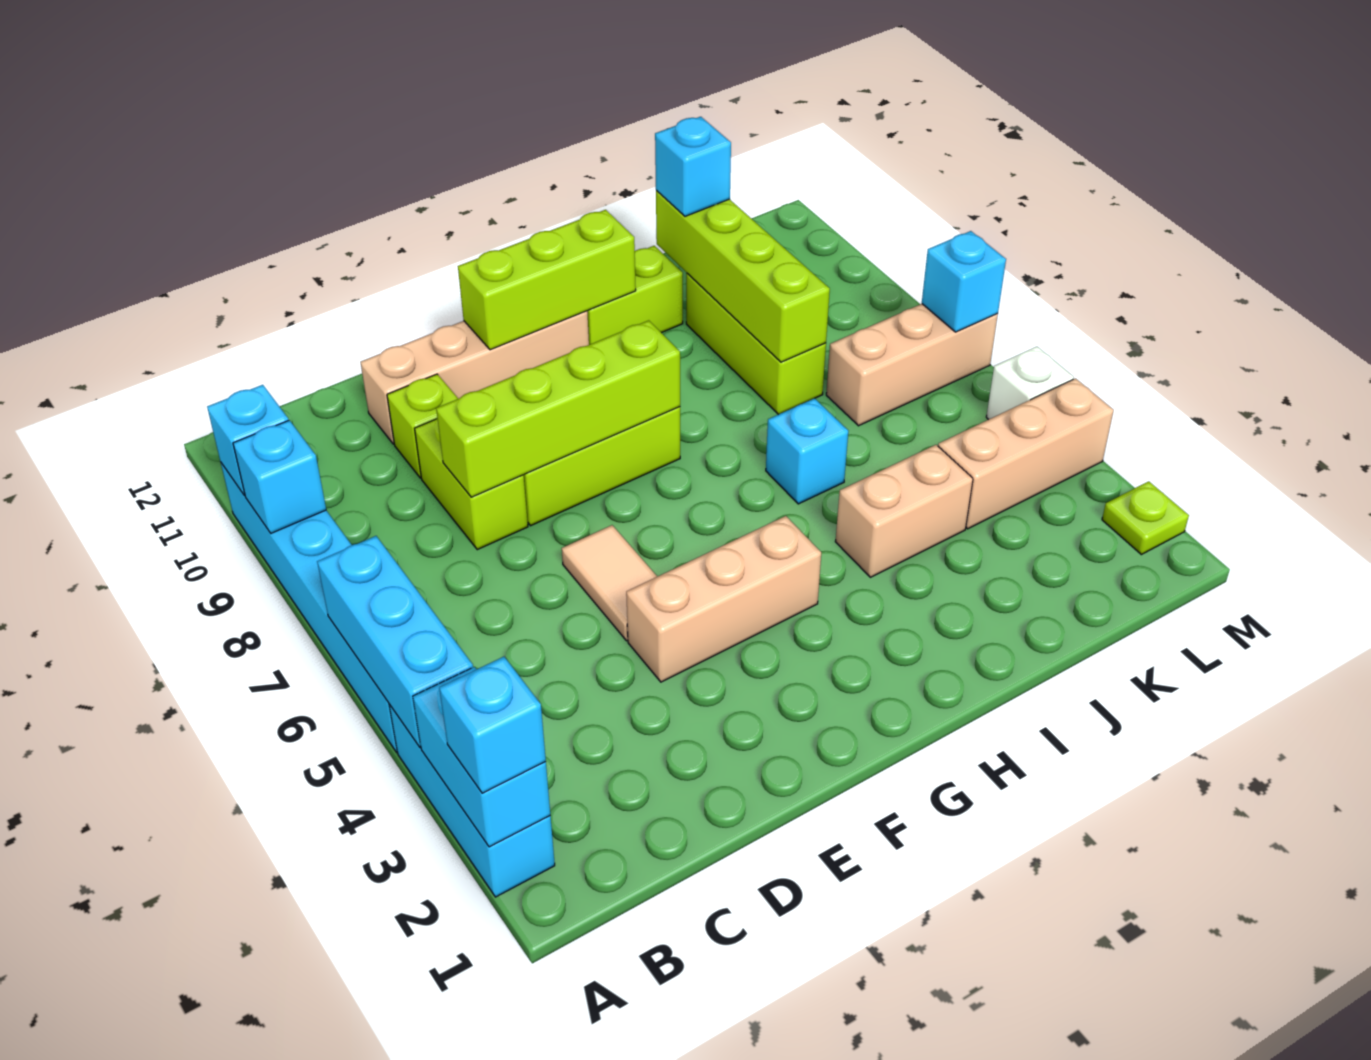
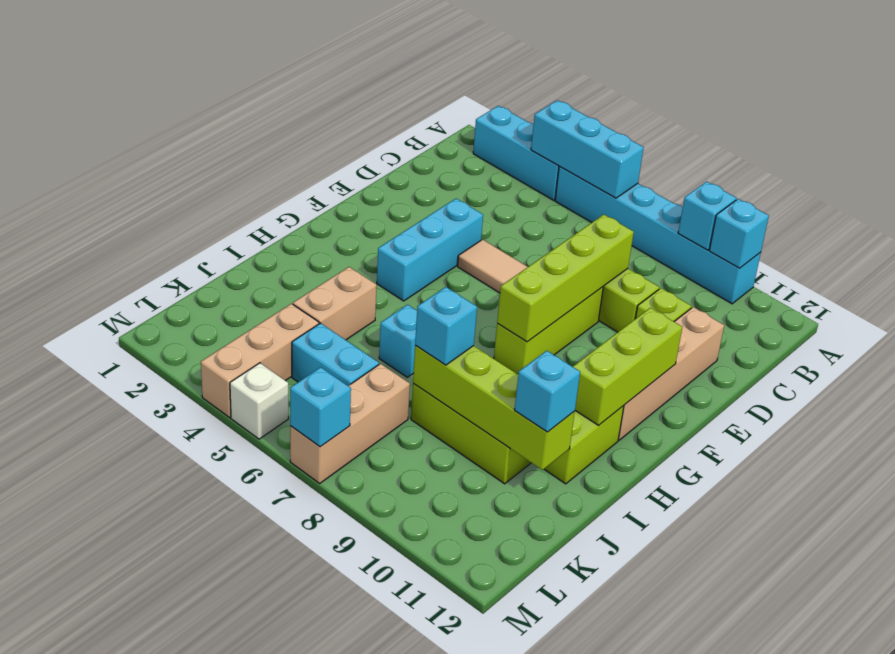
cyan 1x2 brick [413,667,550,847] -> cyan 1x2 brick moved to [292,323,379,386]
cyan 1x1 brick [439,657,546,793] -> cyan 1x1 brick moved to [415,287,477,365]
tan 1x3 brick [626,516,821,682] -> cyan 1x3 brick [377,199,483,301]
lime 1x1 plate [1102,481,1189,555] -> none

